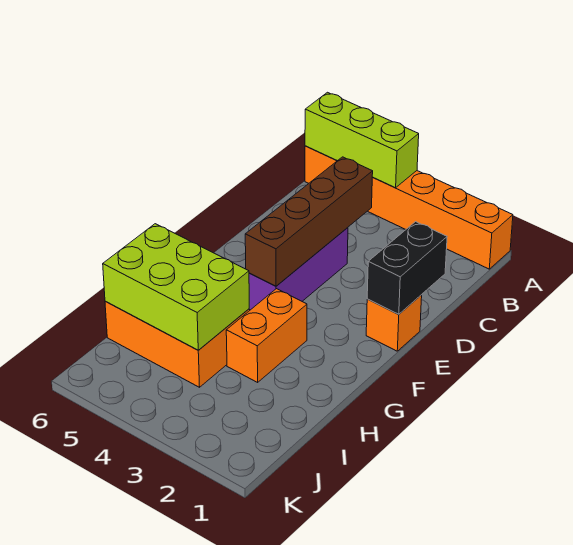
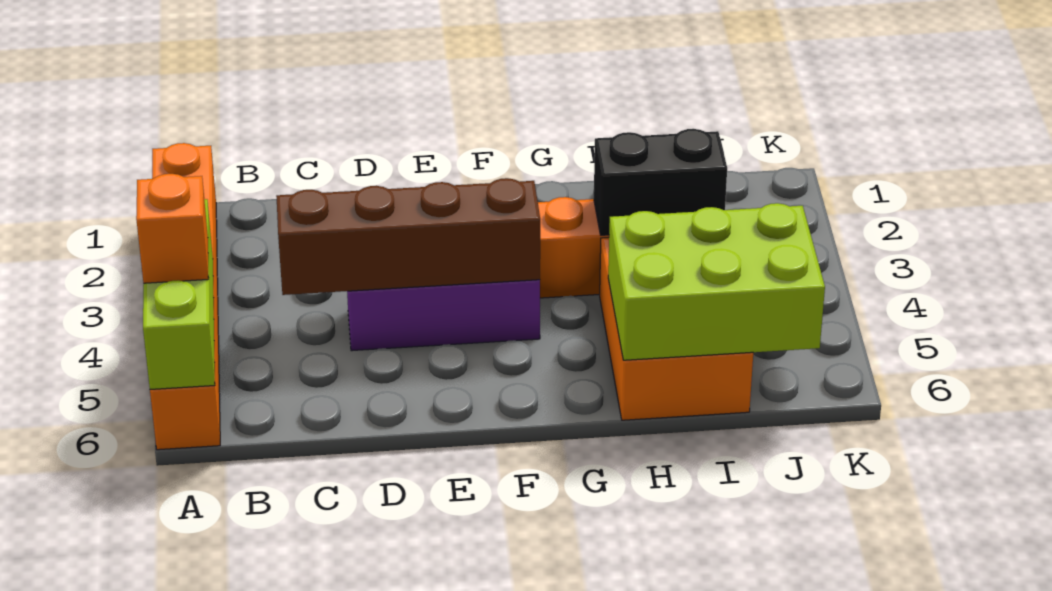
black 1x2 brick [367,222,447,314] -> black 1x2 brick moved to [594,129,727,235]
orange 1x1 brick [366,295,422,351] -> orange 1x1 brick moved to [136,174,209,283]
lime 2x3 brick [103,224,249,350] -> lime 2x3 brick turned to [608,203,825,360]

